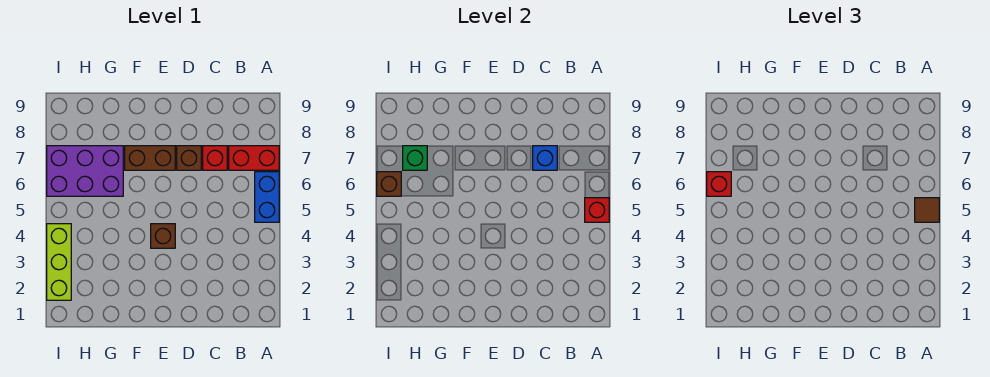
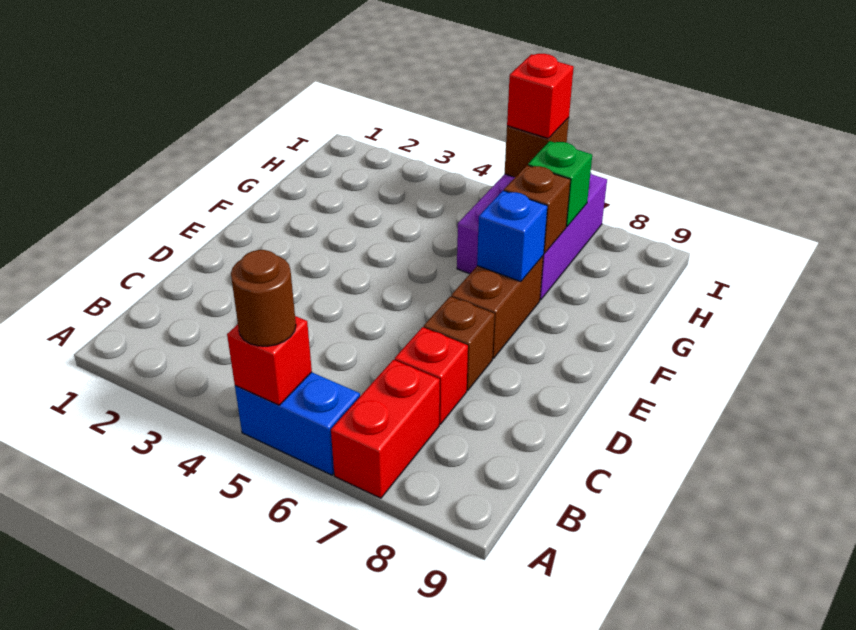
brown 1x1 tile [915,198,939,222] -> brown 1x1 round brick [231,250,296,346]
blue 1x1 brick [533,146,557,170] -> blue 1x1 brick moved to [477,191,547,282]
brown 1x1 brick [151,224,175,248] -> brown 1x1 brick moved to [504,165,571,253]
lime 1x3 brick [47,224,71,300] -> none

